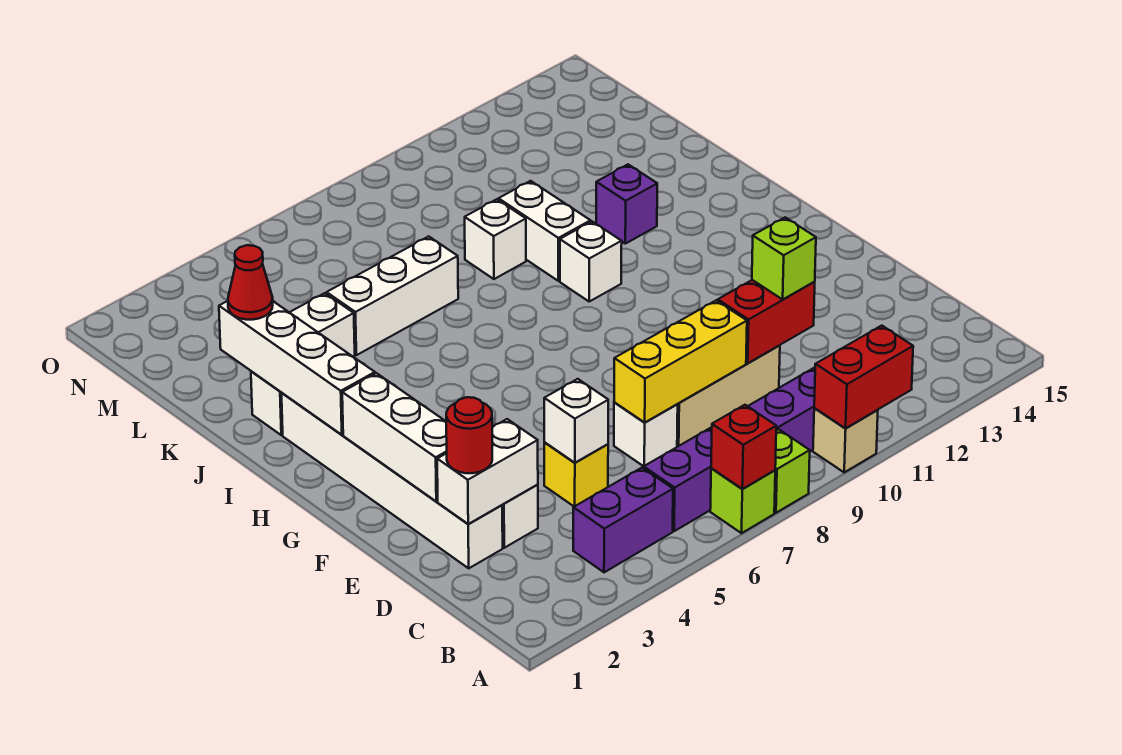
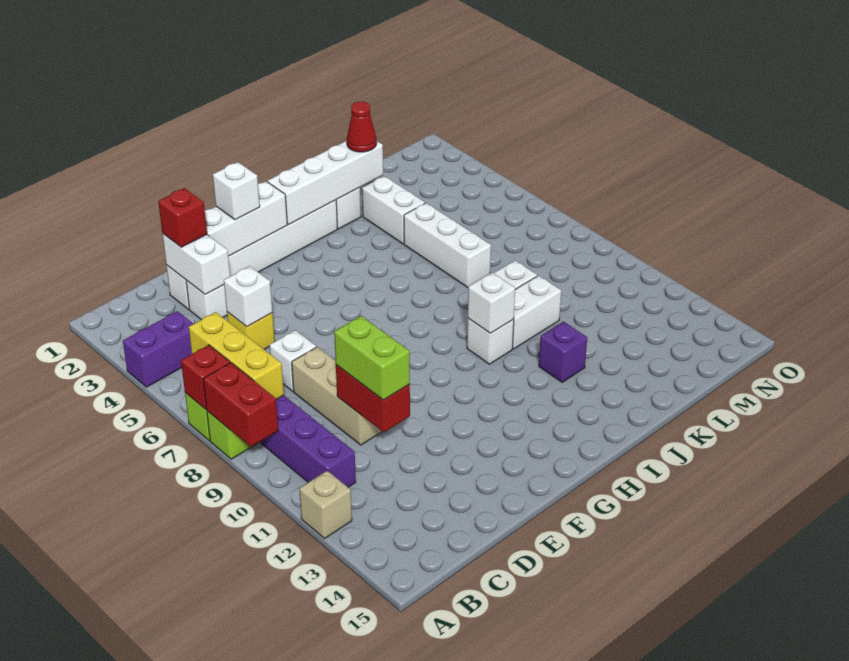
tan 1x1 brick [813,408,878,472] -> tan 1x1 brick moved to [299,471,352,539]
red 1x2 brick [814,326,913,428] -> red 1x2 brick moved to [203,363,278,447]
purple 1x2 brick [573,468,673,572] -> purple 1x2 brick turned to [123,311,193,387]
red 1x1 round brick [446,397,492,473] -> red 1x1 brick [158,188,207,247]
yellow 1x3 brick [614,300,747,422] -> yellow 1x3 brick moved to [189,312,284,399]
lime 1x1 brick [752,217,816,299] -> lime 1x2 brick [334,316,410,400]
none -> white 1x1 brick [213,162,260,220]
none -> white 1x1 brick [468,273,515,333]

